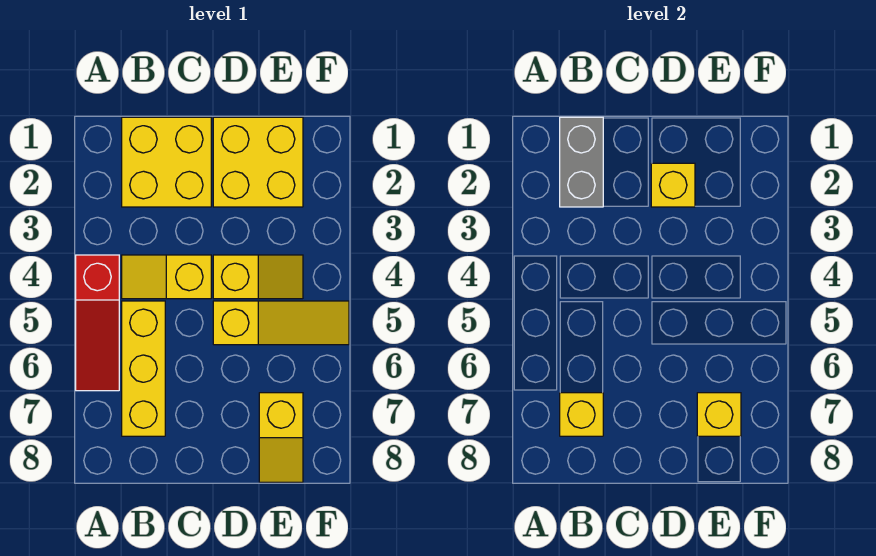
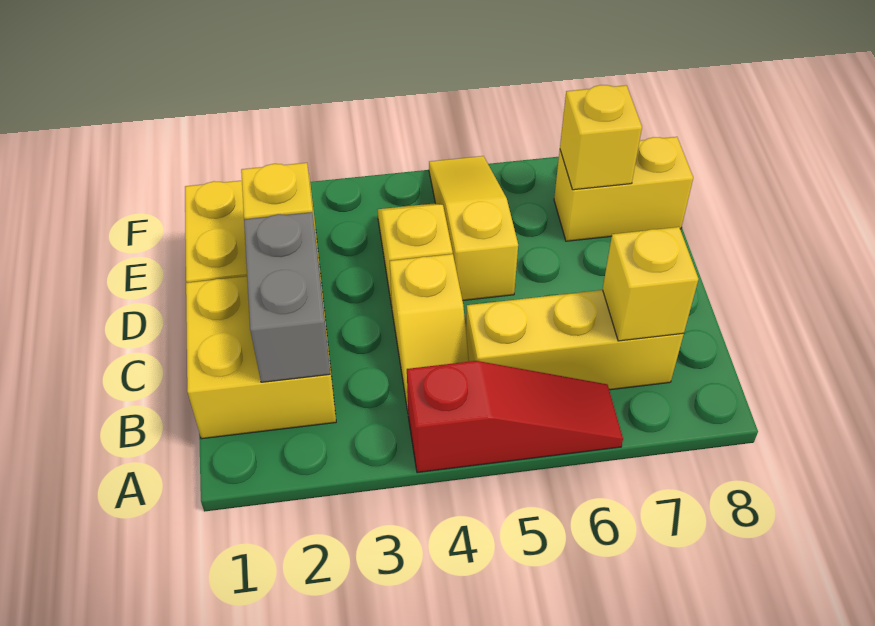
grey 1x2 brick [560,117,603,207] -> grey 1x2 brick turned to [244,212,330,382]
yellow 1x2 slope [259,393,303,482] -> yellow 1x2 brick [554,137,693,241]

